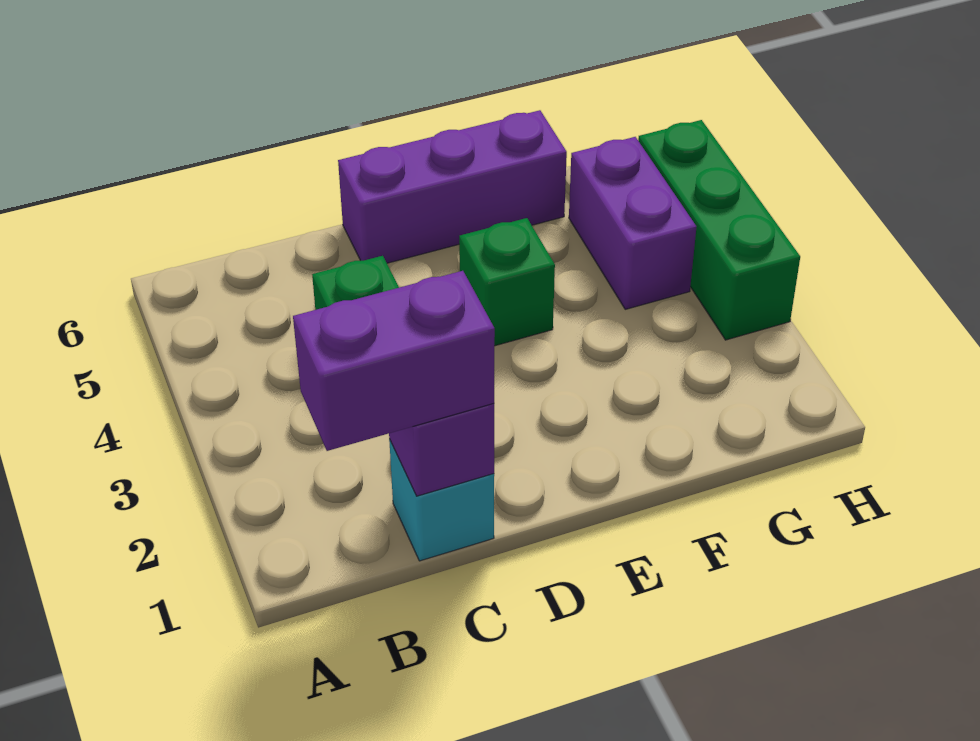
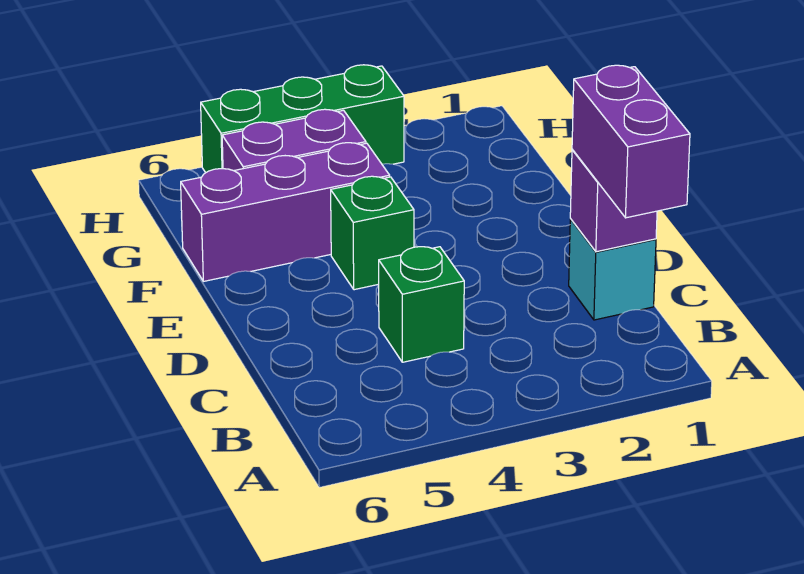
purple 1x3 brick [338,110,567,263] -> purple 1x3 brick turned to [181,143,390,281]

